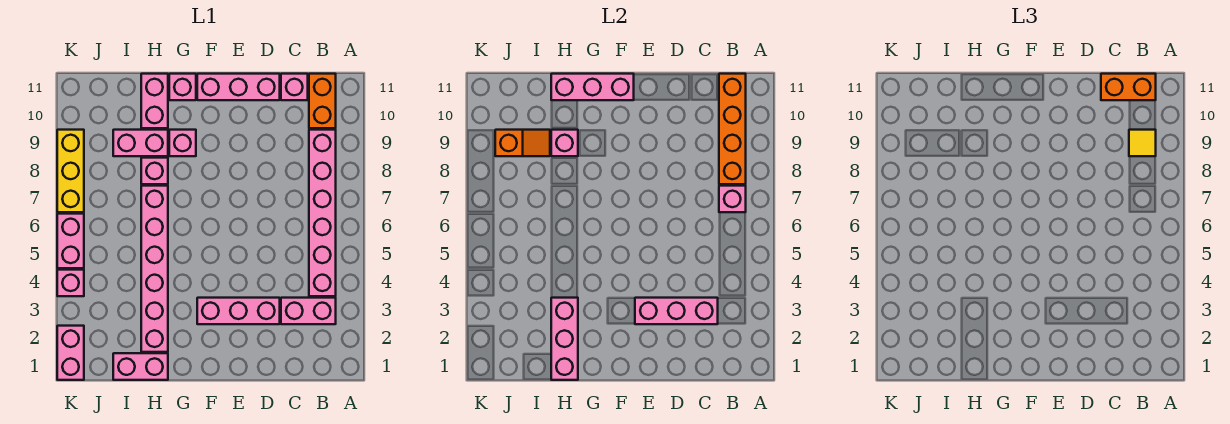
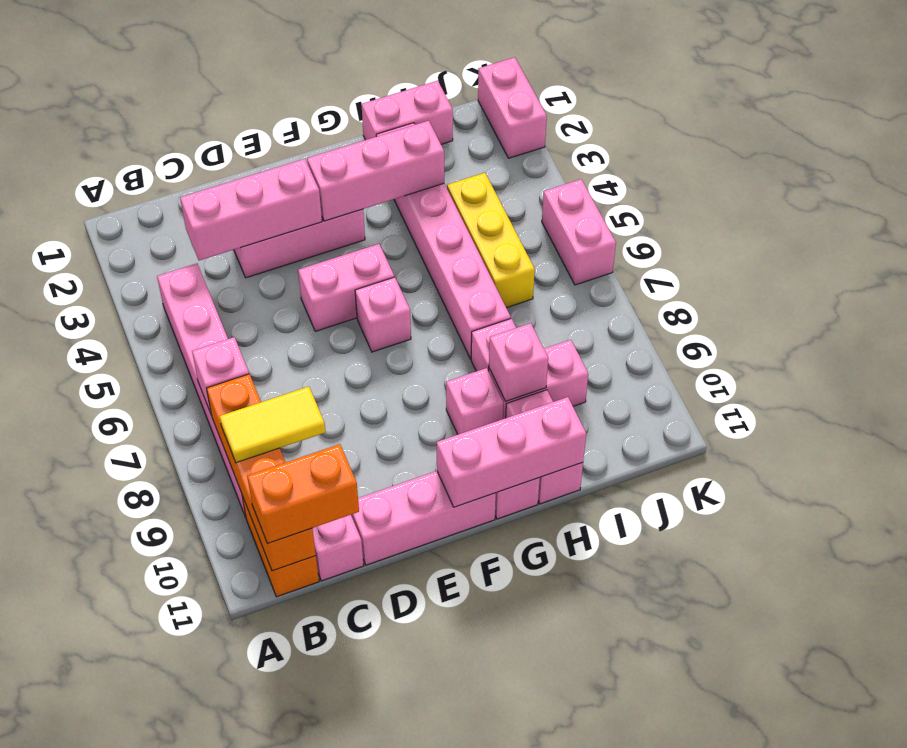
pink 1x2 brick [281,298,336,324] -> pink 1x2 brick moved to [298,244,394,331]
yellow 1x1 tile [1129,130,1156,156] -> yellow 1x2 tile [220,387,326,463]
pink 1x3 brick [551,298,578,380] -> pink 1x3 brick turned to [307,121,444,221]
orange 1x2 slope [495,130,550,156] -> none
pink 1x1 brick [57,270,84,296] -> pink 1x1 brick moved to [355,277,411,352]
yellow 1x3 brick [57,130,84,212] -> yellow 1x3 brick moved to [447,173,535,308]

